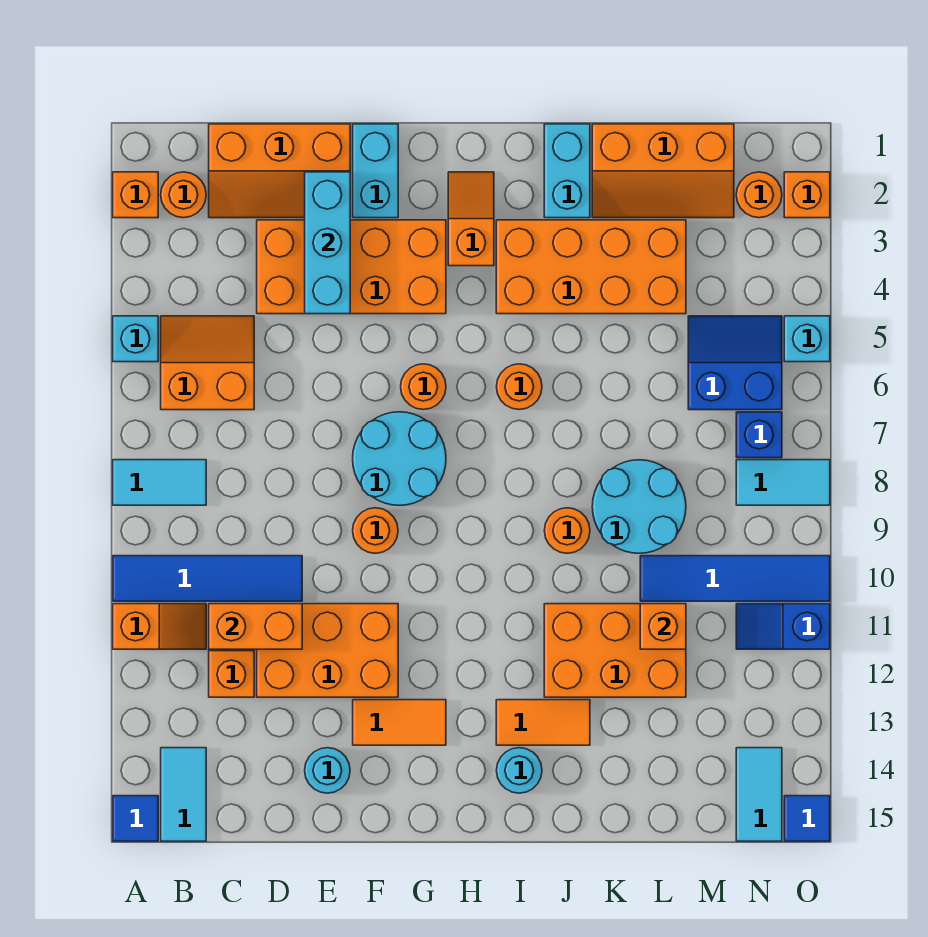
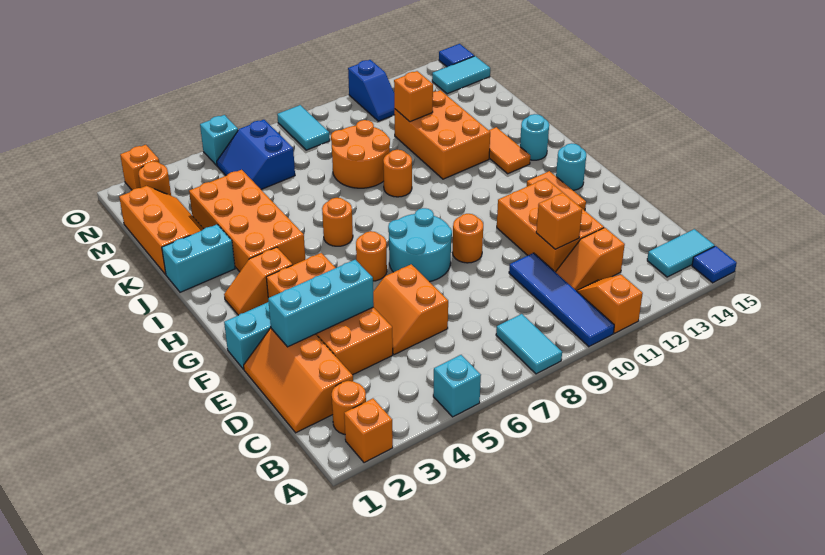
orange 2x2 slope [161,316,254,410] -> orange 2x2 slope moved to [373,264,448,355]
orange 2x3 slope [209,124,350,218] -> orange 2x3 slope turned to [244,328,353,433]
orange 1x2 brick [209,604,302,649] -> orange 1x1 brick [536,193,582,249]
cyan 1x1 round brick [305,748,350,793] -> cyan 1x1 round brick moved to [556,143,586,190]
cyan 2x2 round brick [592,460,686,553] -> orange 2x2 round brick [331,120,390,188]
blue 1x4 tile [640,556,830,601] -> none
blue 1x1 brick [736,412,782,458] -> none

